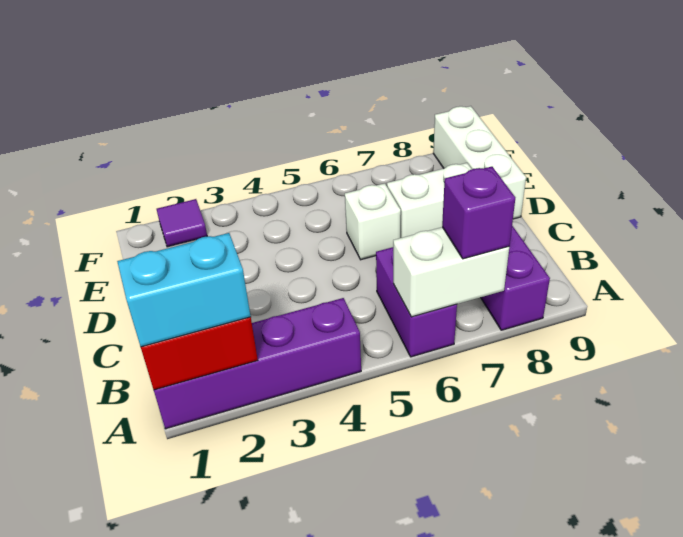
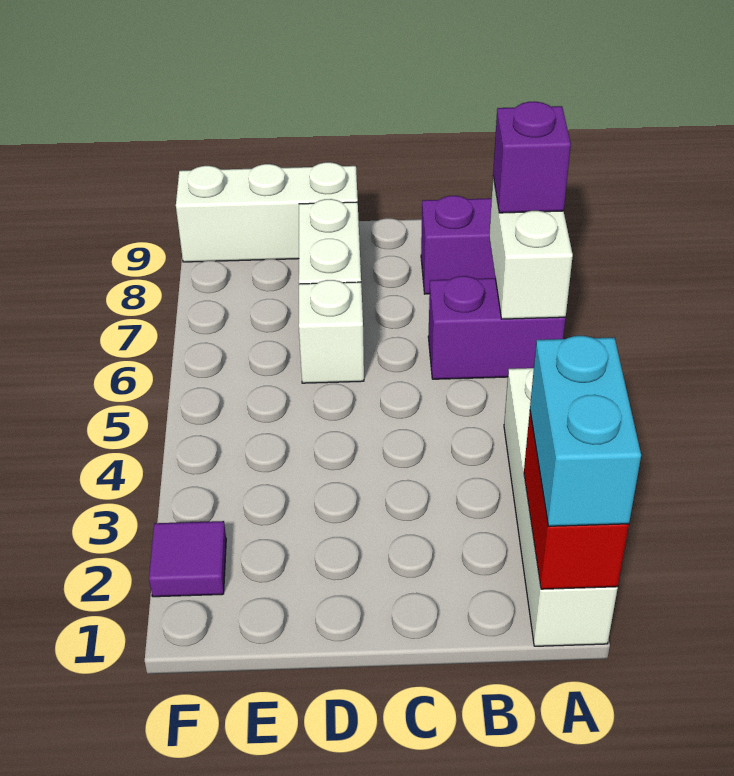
purple 1x4 brick [154,298,361,429] -> white 1x4 brick [504,368,618,646]

